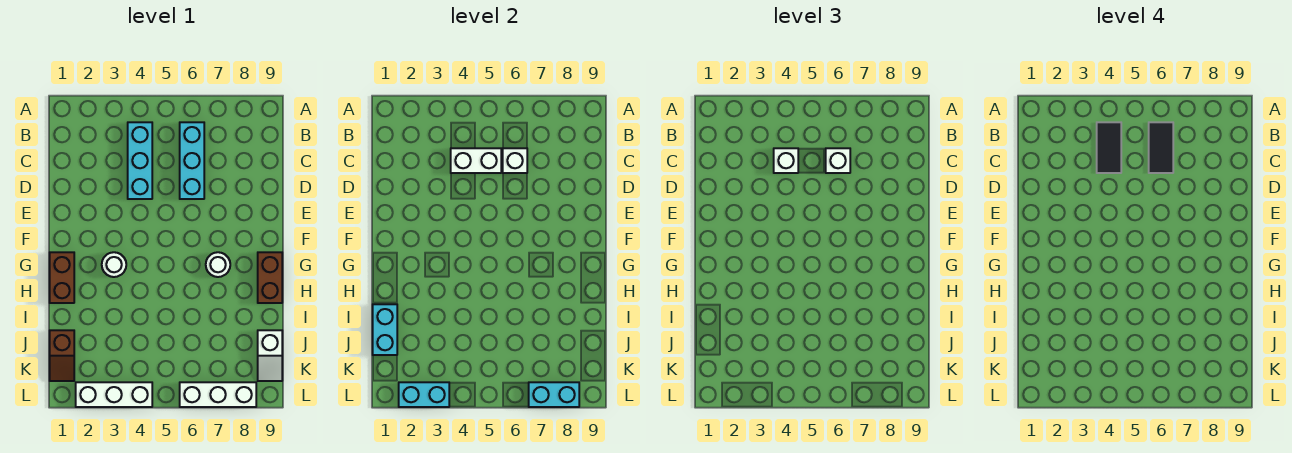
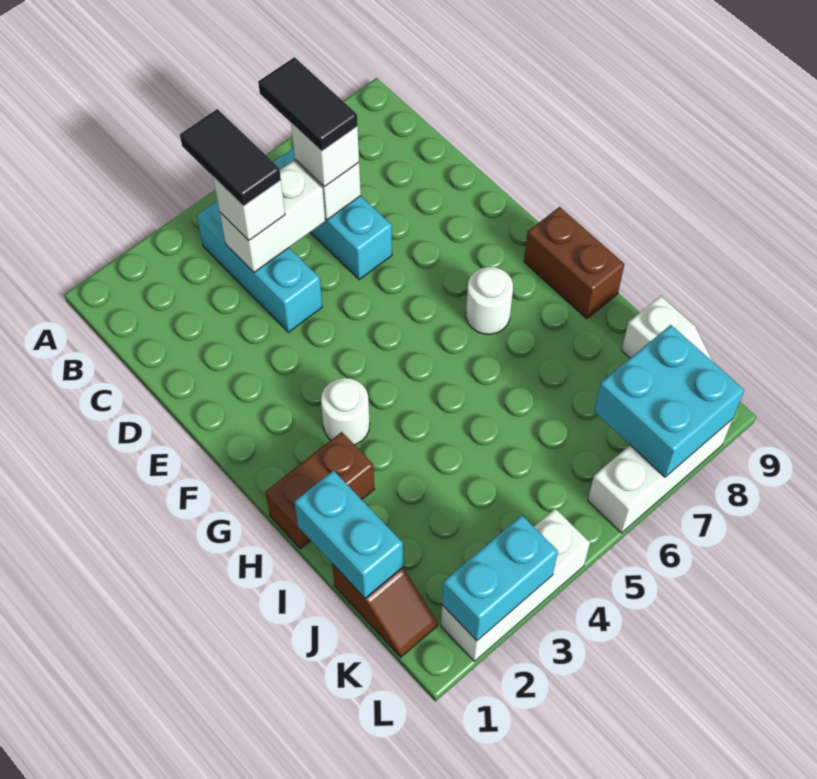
brown 1x2 brick [50,252,74,303] -> brown 1x2 brick turned to [265,432,374,549]
cyan 1x2 brick [529,382,579,407] -> cyan 2x2 brick [594,325,744,477]

